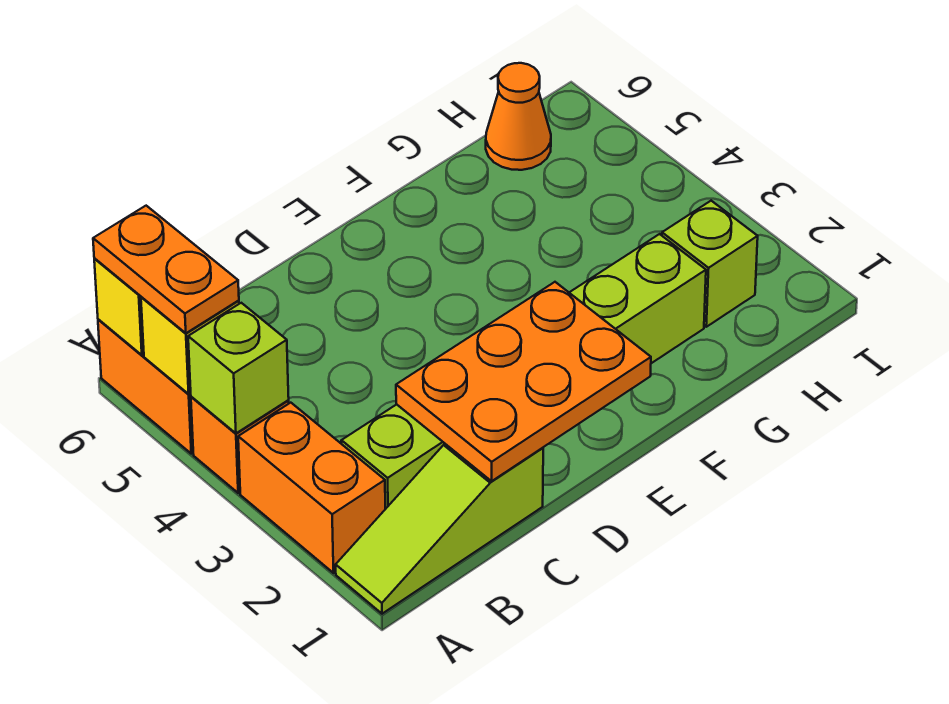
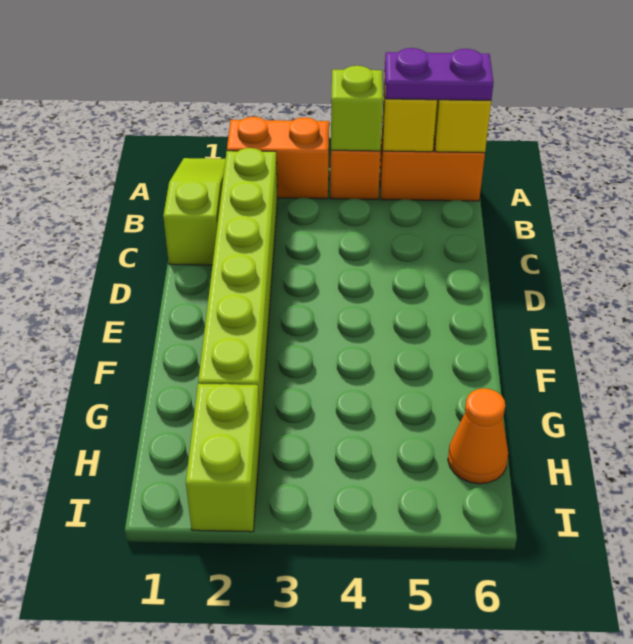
orange 1x2 plate [93,206,239,333] -> purple 1x2 plate [385,48,493,100]
orange 2x3 plate [396,282,651,481] -> none
lime 1x1 brick [662,201,758,327] -> lime 1x2 brick [186,384,261,532]

